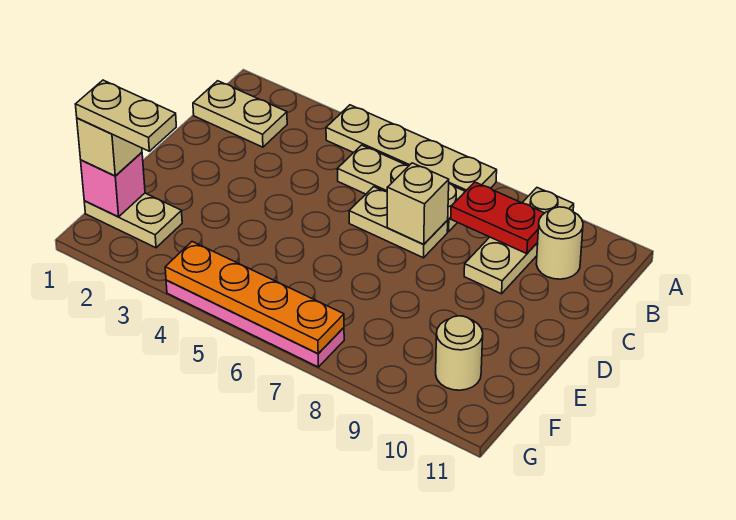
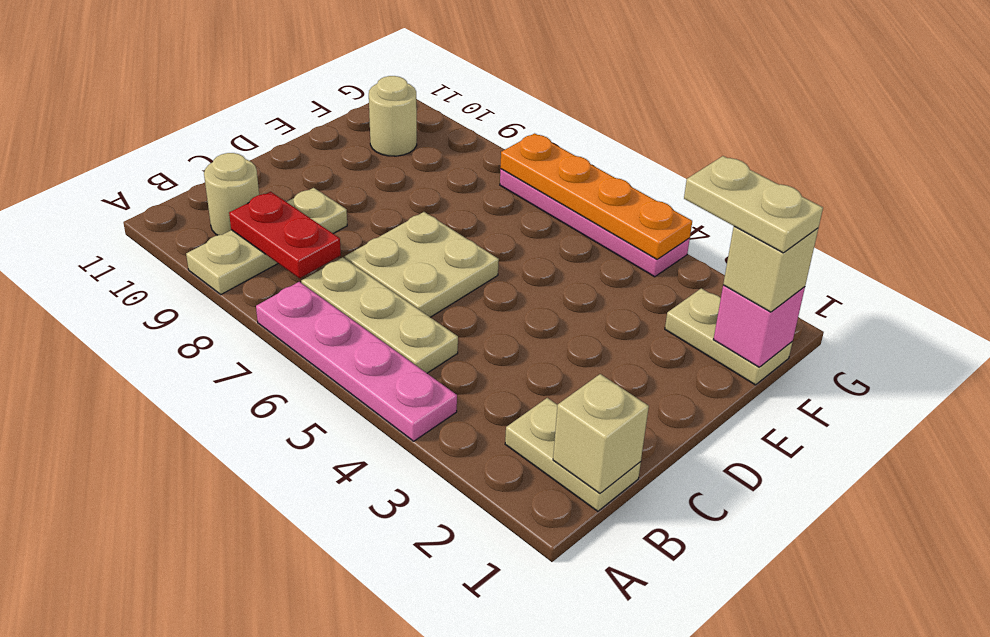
tan 1x4 plate [326,105,497,191] -> pink 1x4 plate [256,282,457,441]
tan 1x2 plate [349,187,448,258] -> tan 2x2 plate [345,212,499,317]
tan 1x1 brick [387,163,449,244] -> tan 1x1 brick moved to [553,374,649,493]

